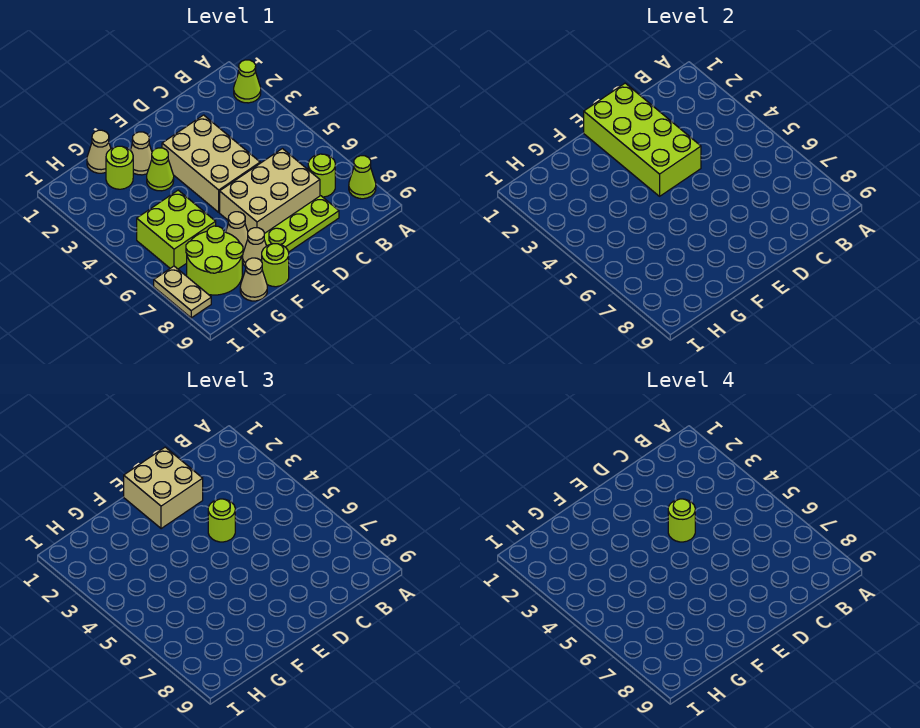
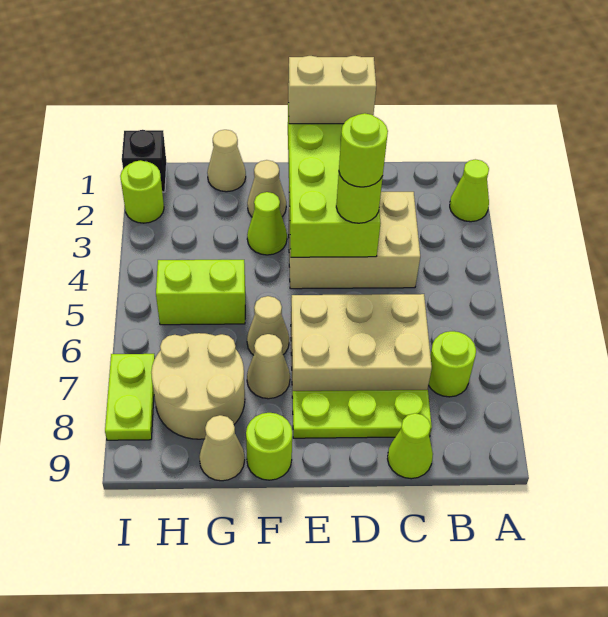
lime 1x1 cone [349,156,376,199] -> lime 1x1 cone moved to [388,413,433,479]
tan 2x2 brick [124,447,203,529] -> tan 1x2 brick [288,56,376,124]
tan 2x3 brick [162,115,260,212] -> tan 2x3 brick turned to [289,192,420,289]
tan 1x1 cone [242,228,266,267] -> tan 1x1 cone moved to [247,296,289,355]
lime 1x1 round brick [106,146,133,189] -> lime 1x1 round brick moved to [120,160,164,223]
lime 2x2 brick [137,190,216,269] -> lime 1x2 brick [156,260,245,325]
lime 2x2 round brick [186,226,243,295] -> tan 2x2 round brick [151,333,245,439]
none -> black 1x1 brick [122,130,167,192]
tan 1x2 plate [154,266,211,318] -> lime 1x2 plate [105,354,155,440]

